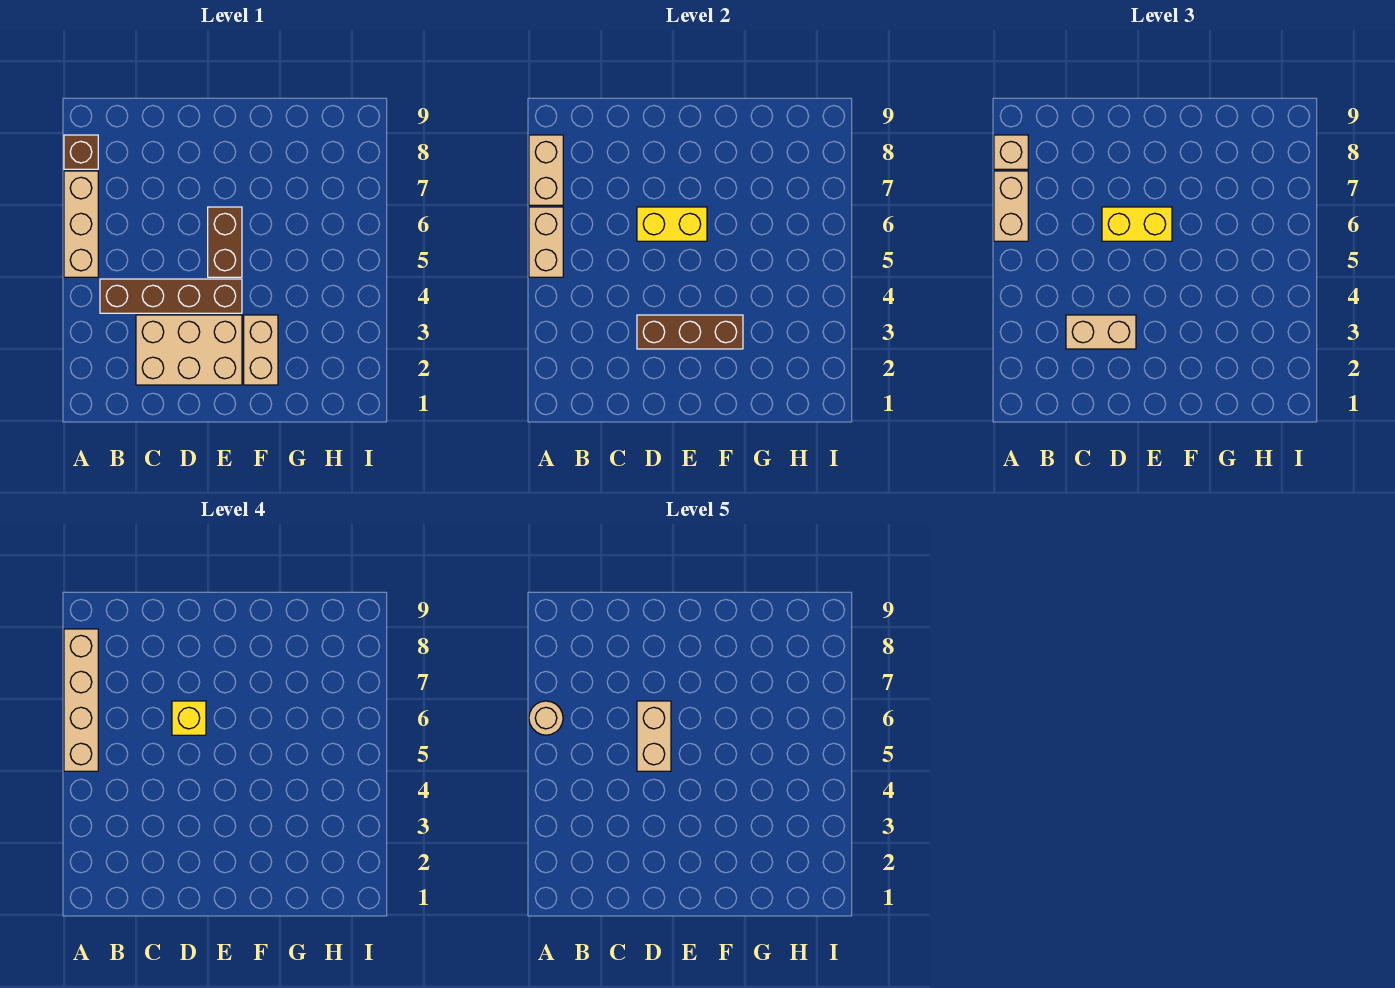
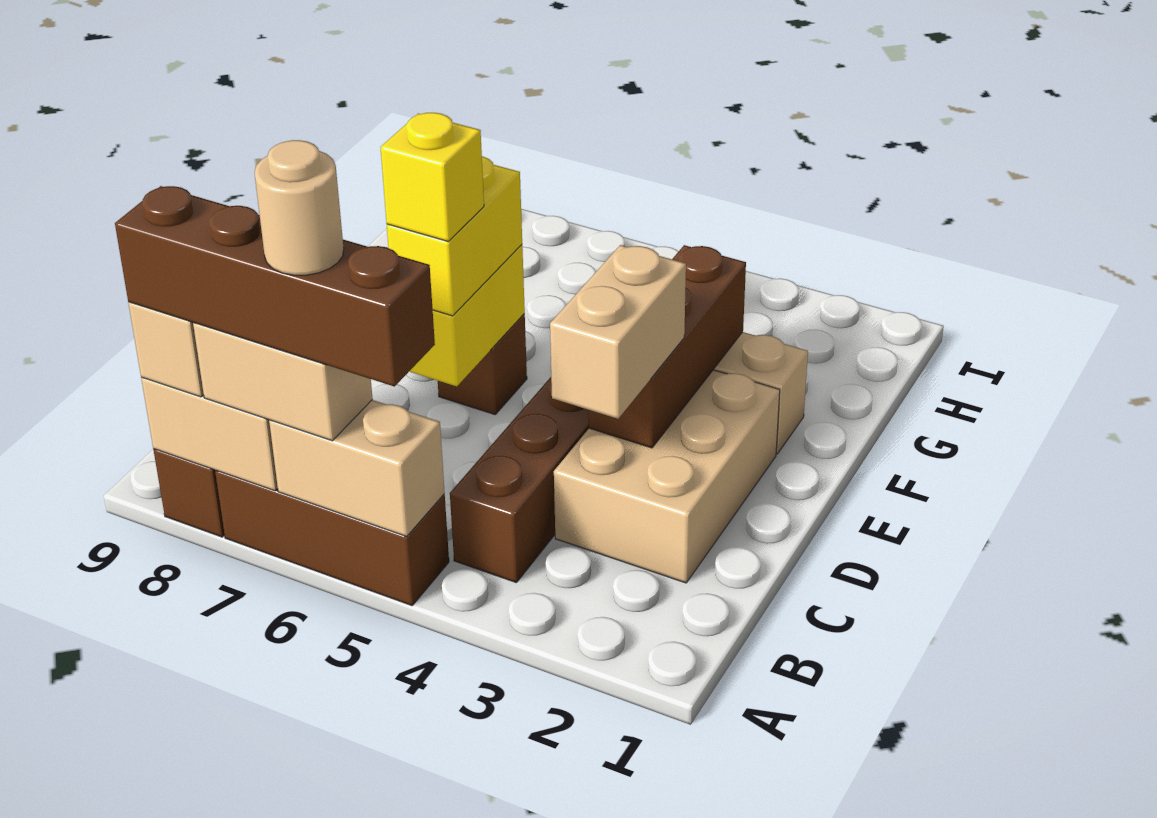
tan 1x3 brick [64,171,98,277] -> brown 1x3 brick [215,470,449,606]
tan 1x4 brick [64,629,98,771] -> brown 1x4 brick [115,186,435,387]
tan 1x2 brick [637,701,671,771] -> none
brown 1x2 brick [208,207,242,277] -> brown 1x1 brick [438,314,527,415]

